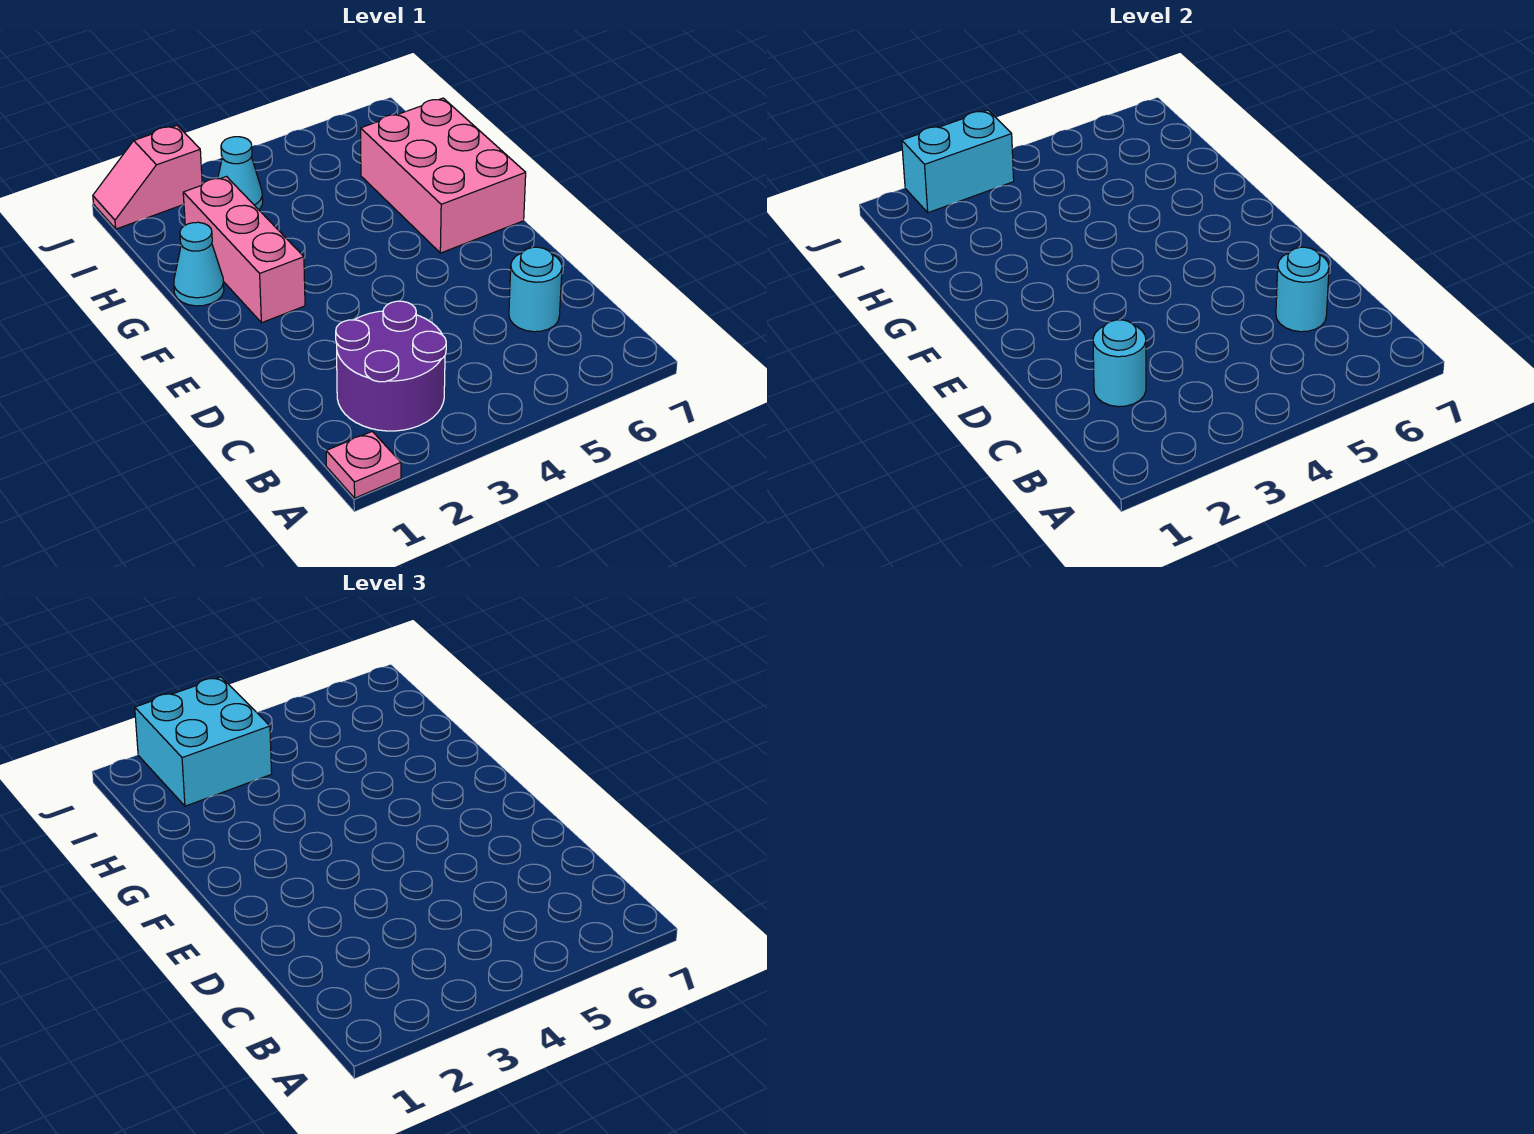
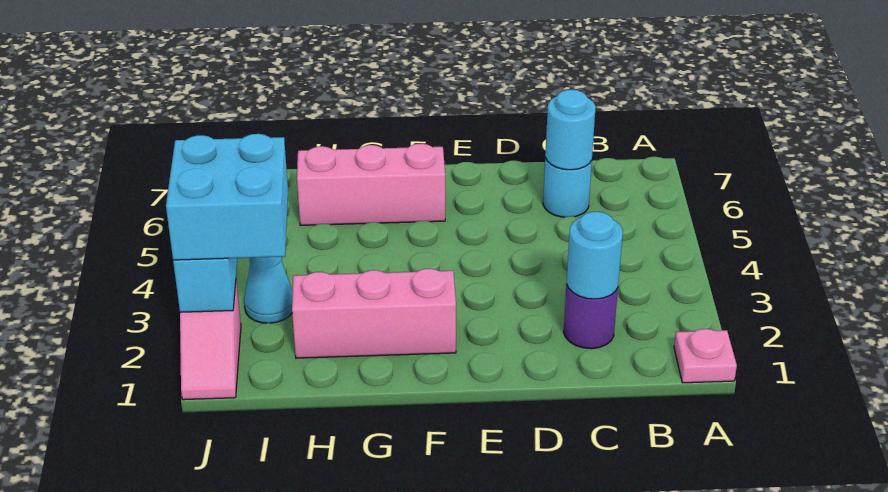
purple 2x2 round brick [336,301,446,431] -> purple 1x1 round brick [564,284,618,349]
pink 2x3 brick [361,98,526,253] -> pink 1x3 brick [297,144,445,225]
cyan 1x1 cone [174,222,224,306] -> none

